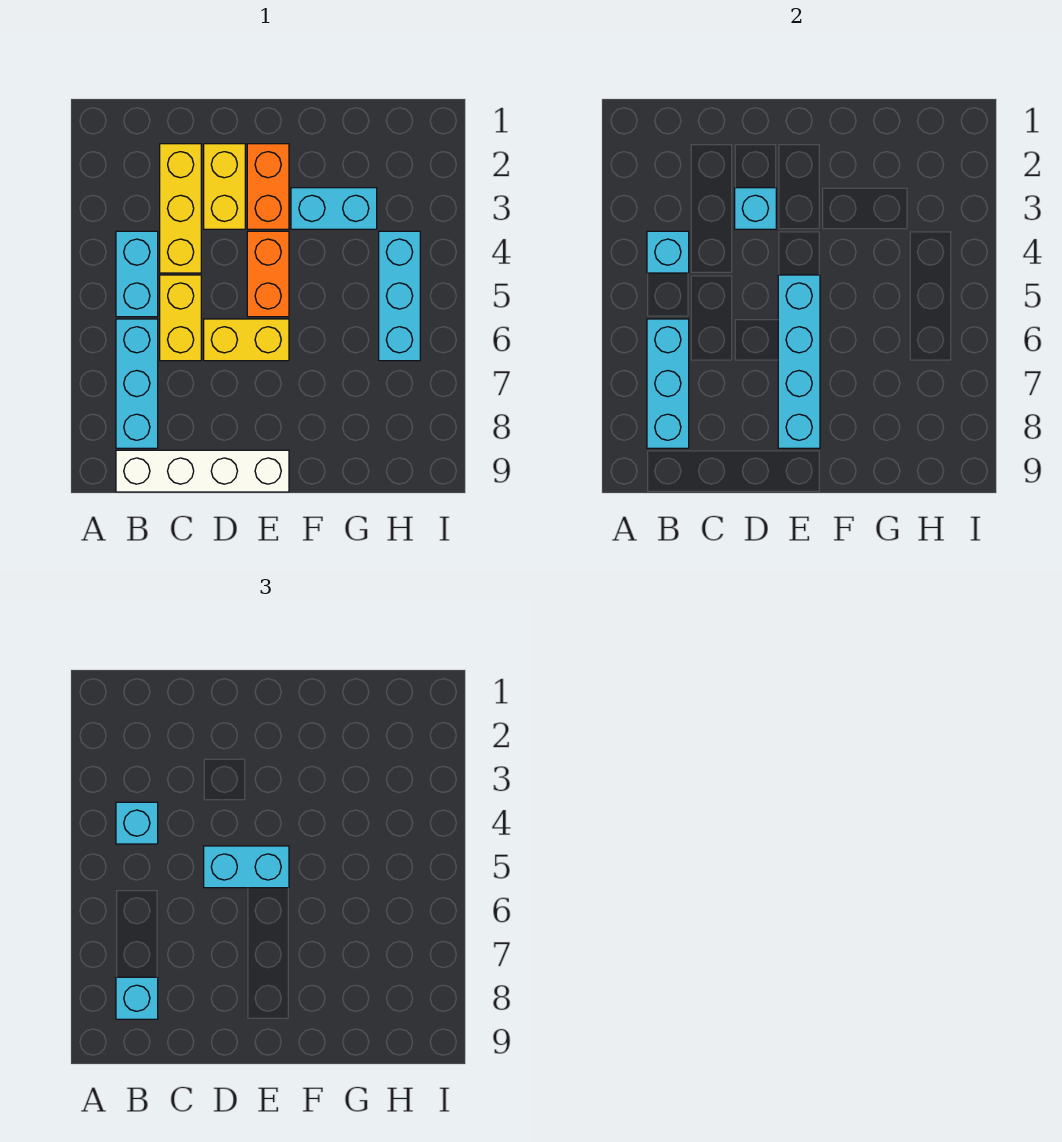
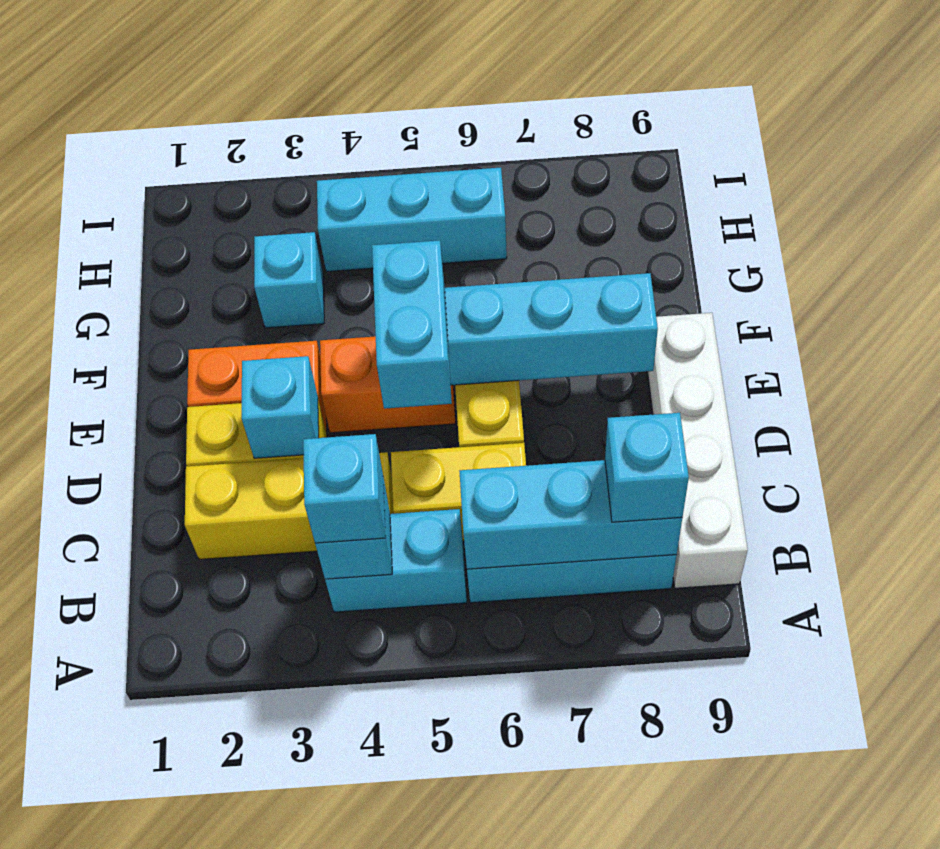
cyan 1x2 brick [291,188,377,229] -> cyan 1x1 brick [254,232,324,328]

